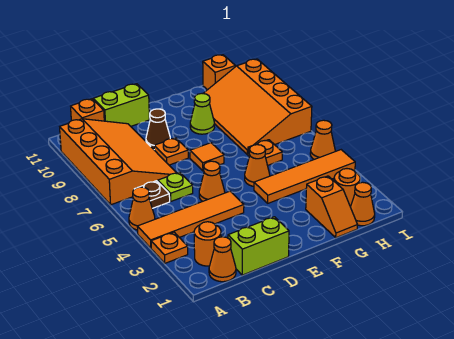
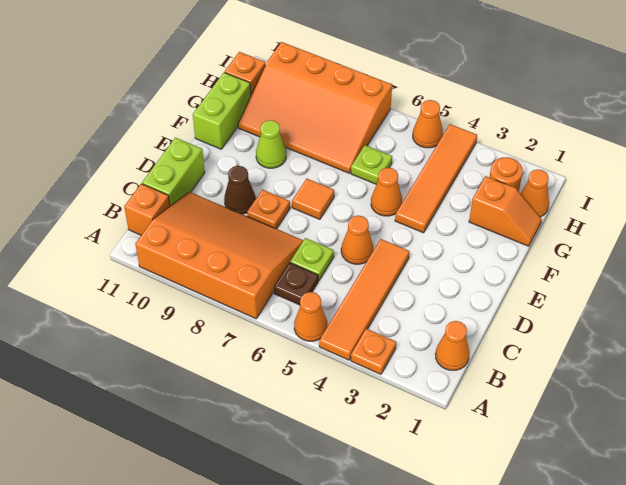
orange 1x1 round brick [194,222,221,266] -> none
lime 1x2 brick [228,217,289,275] -> lime 1x2 brick moved to [193,72,251,149]
orange 1x1 plate [248,140,282,165] -> lime 1x1 plate [351,145,392,184]

